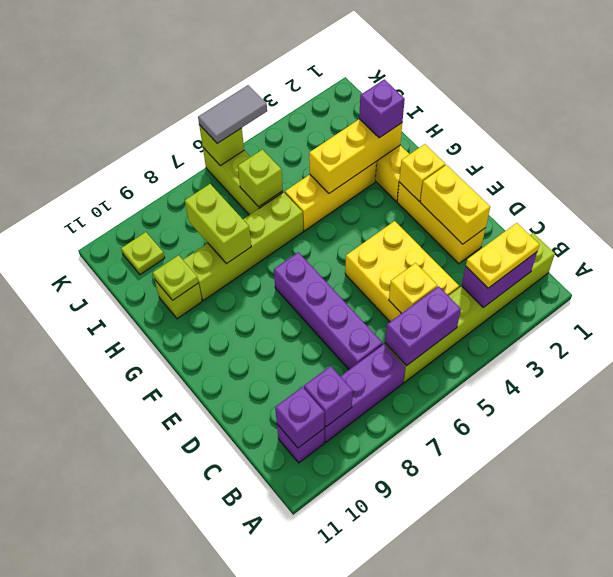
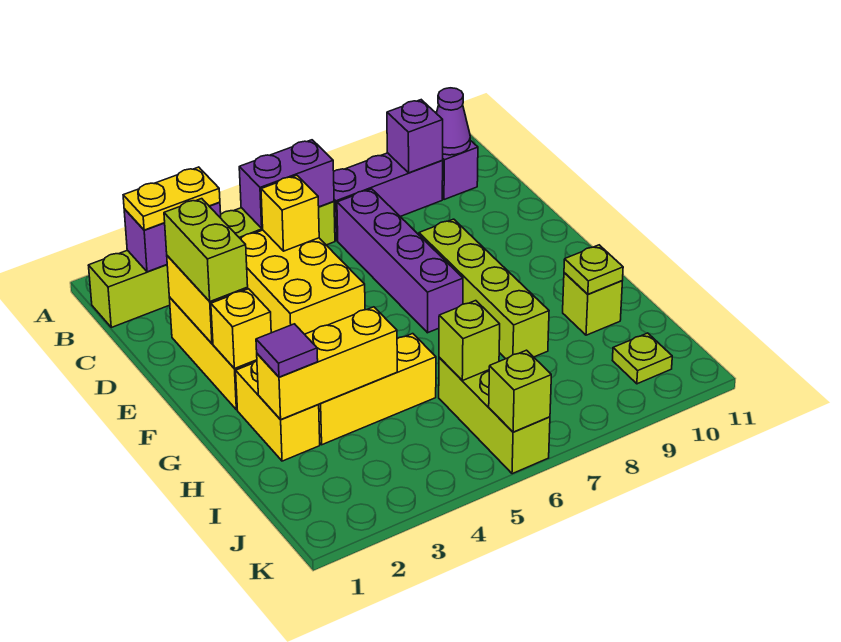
purple 1x1 brick [275,387,324,448] -> purple 1x1 cone [436,88,470,155]
purple 1x1 brick [359,79,405,138] -> purple 1x1 tile [256,324,318,377]
lime 1x4 brick [183,192,303,301] -> lime 1x4 brick turned to [419,219,549,359]
lime 1x2 brick [185,184,251,264] -> lime 1x2 brick moved to [164,199,248,301]
grey 1x2 tile [198,85,267,143] -> none

